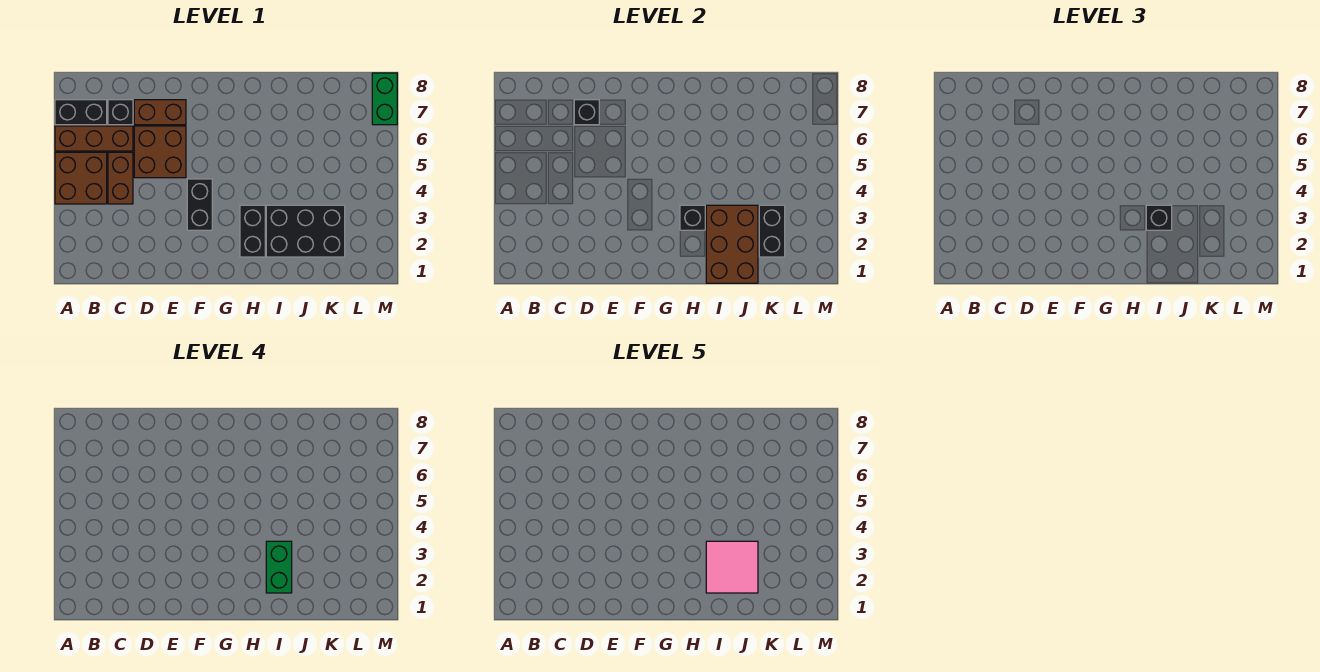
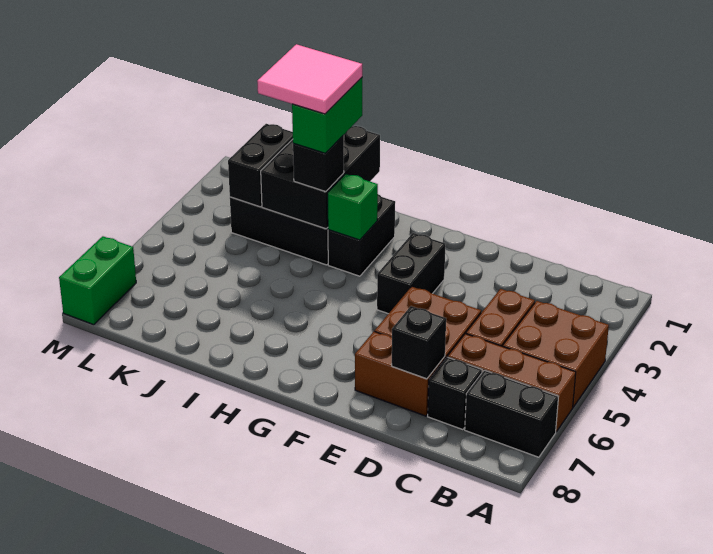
black 1x1 brick [680,205,705,230] -> green 1x1 brick [328,174,378,240]
brown 2x3 brick [706,205,758,283] -> black 2x3 brick [261,126,380,229]

